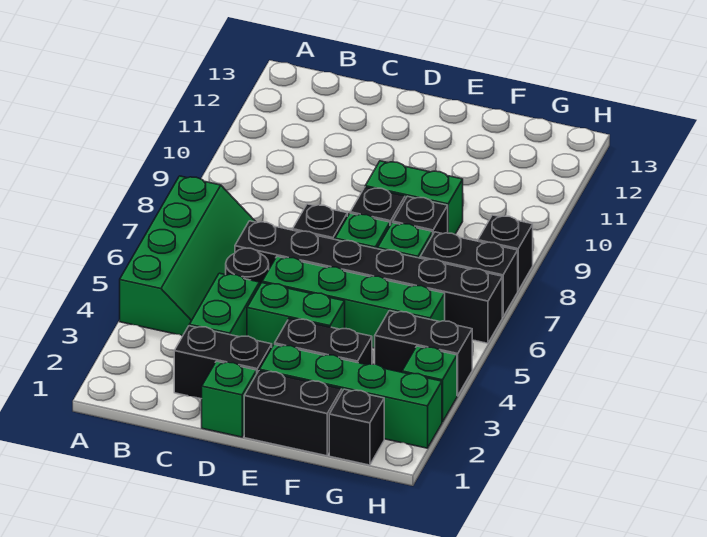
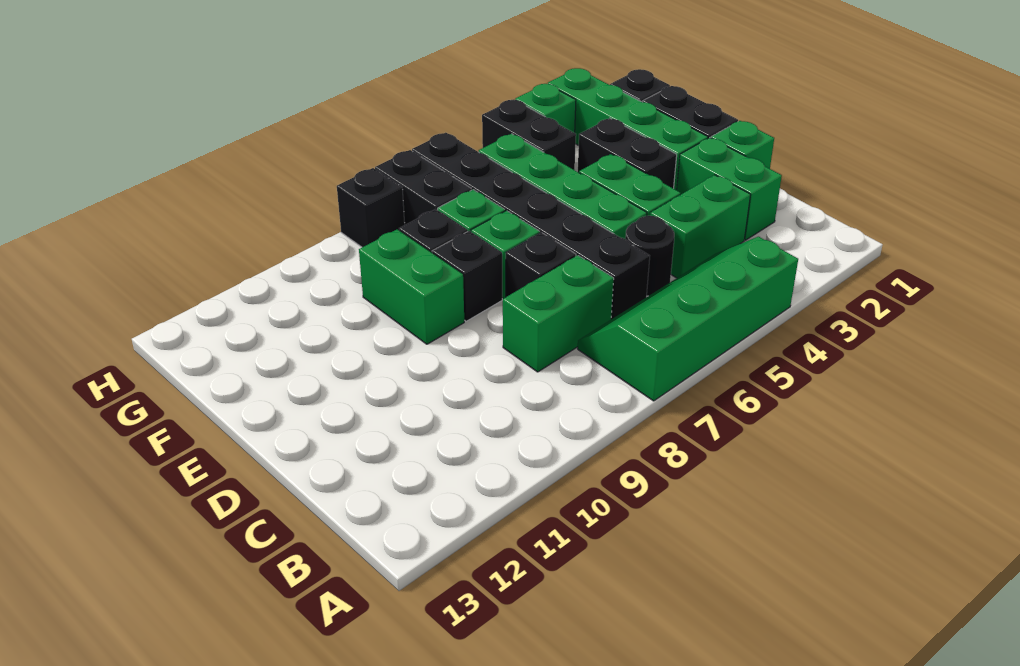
black 1x2 brick [174,326,272,399] -> green 1x2 brick [677,137,782,240]
none -> green 1x2 brick [503,255,614,372]

